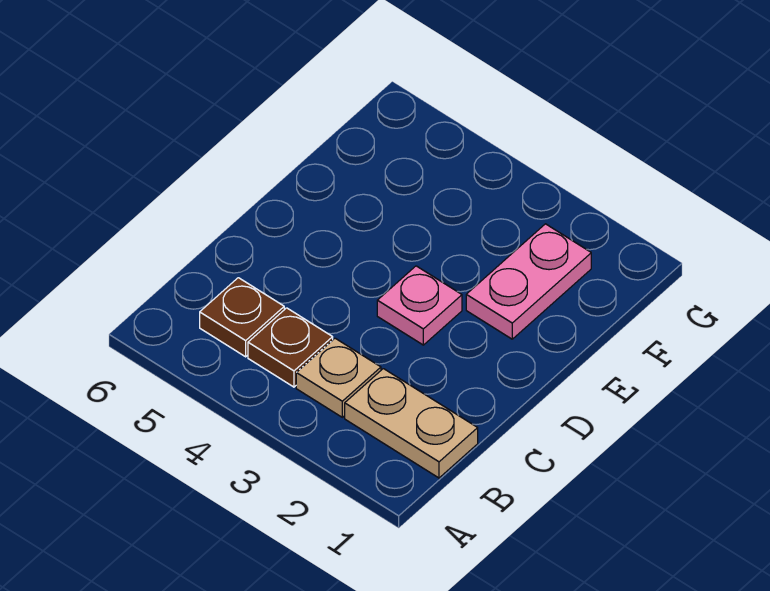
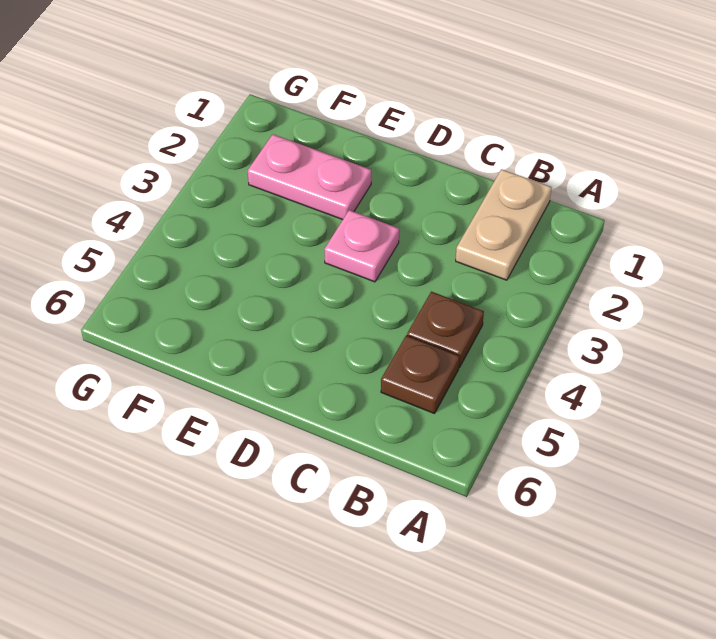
tan 1x1 plate [296,338,381,417] -> none

